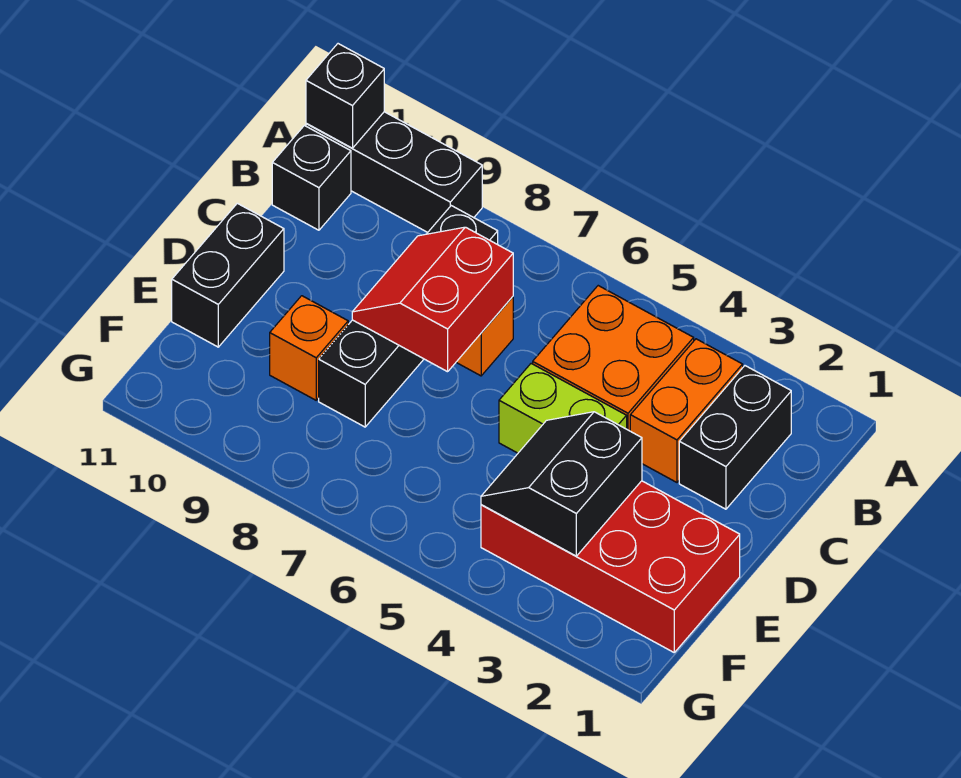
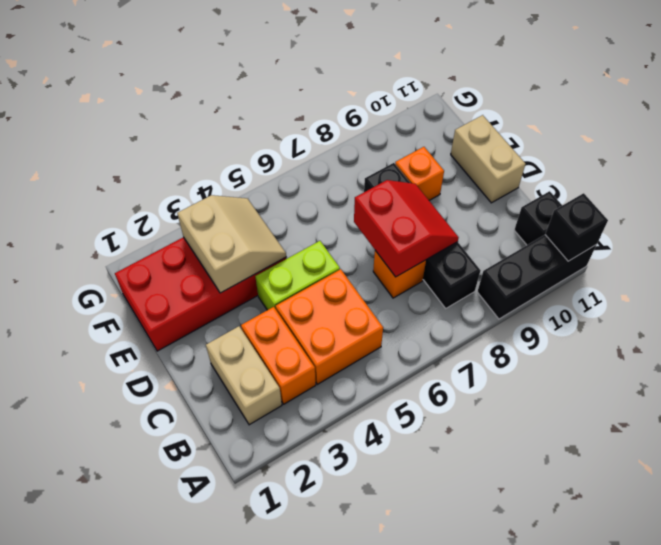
black 1x2 brick [679,366,791,509] -> tan 1x2 brick [206,326,282,425]
black 1x2 brick [172,203,284,347] -> tan 1x2 brick [451,115,525,203]
black 2x2 slope [481,412,642,556] -> tan 2x2 slope [177,195,286,293]

